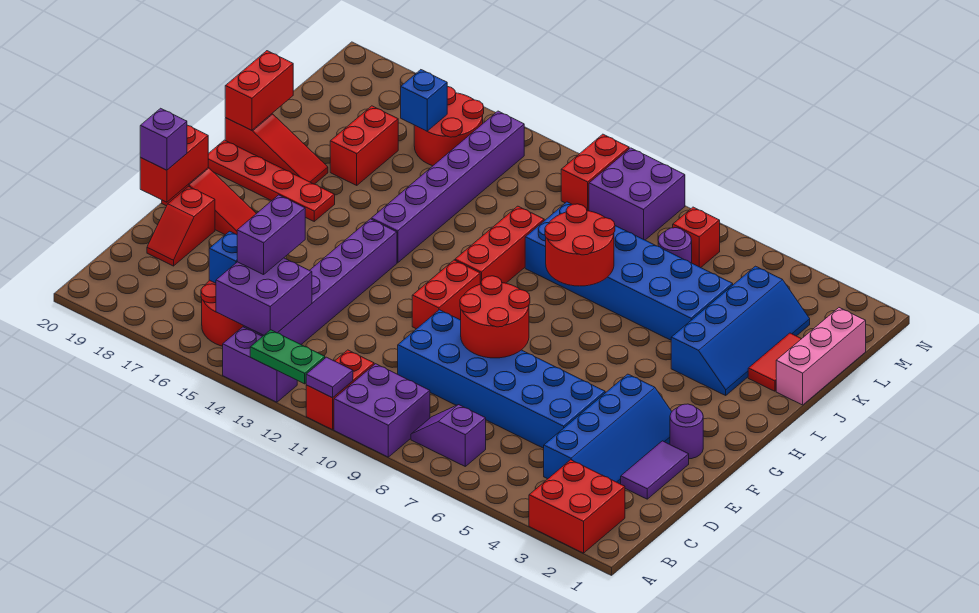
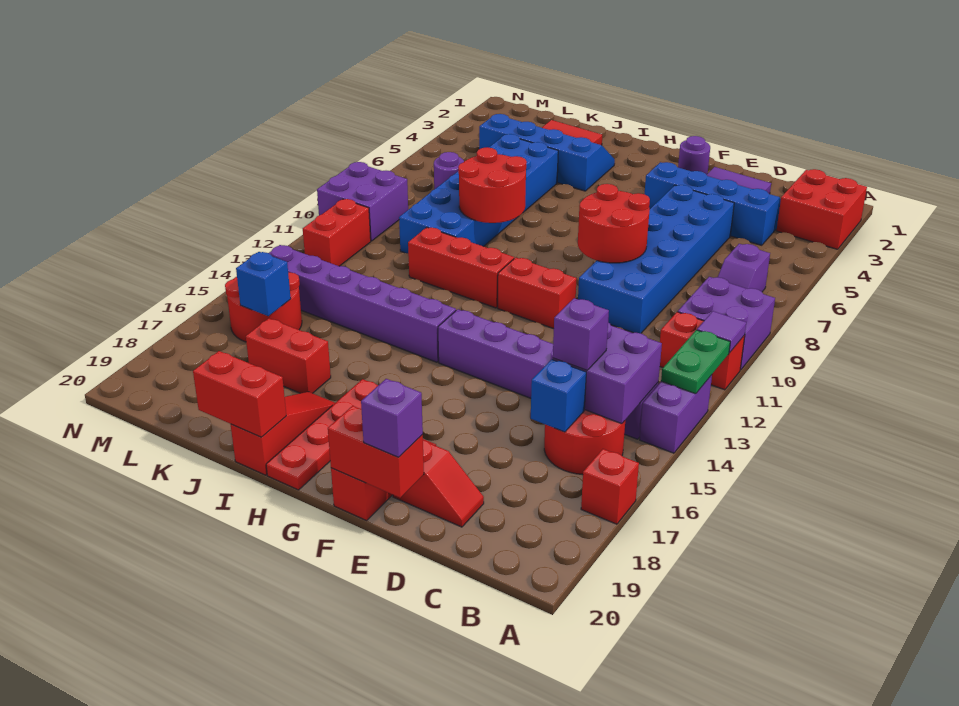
purple 1x2 brick [237,195,305,275] -> purple 1x1 brick [553,298,609,370]
pink 1x3 brick [776,308,866,405] -> none
red 1x1 brick [673,207,720,268] -> red 1x1 brick moved to [581,449,639,524]
red 1x2 brick [561,134,629,211] -> red 1x2 brick turned to [303,199,371,266]

